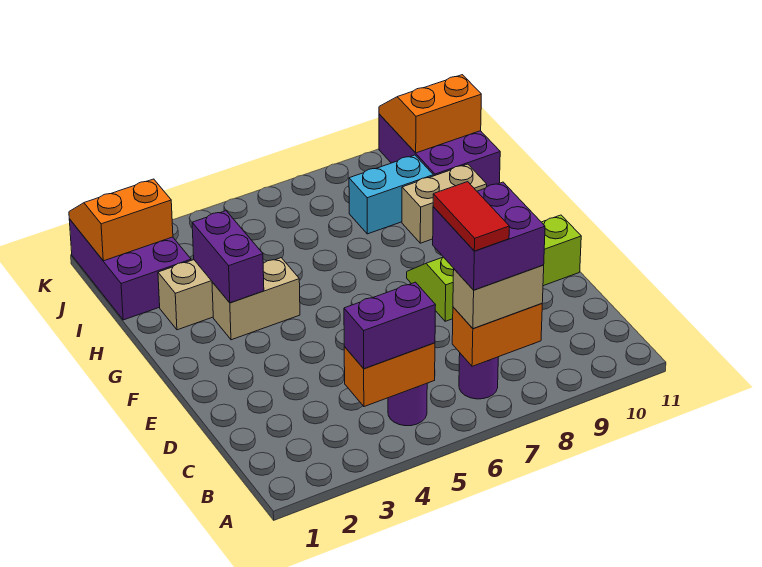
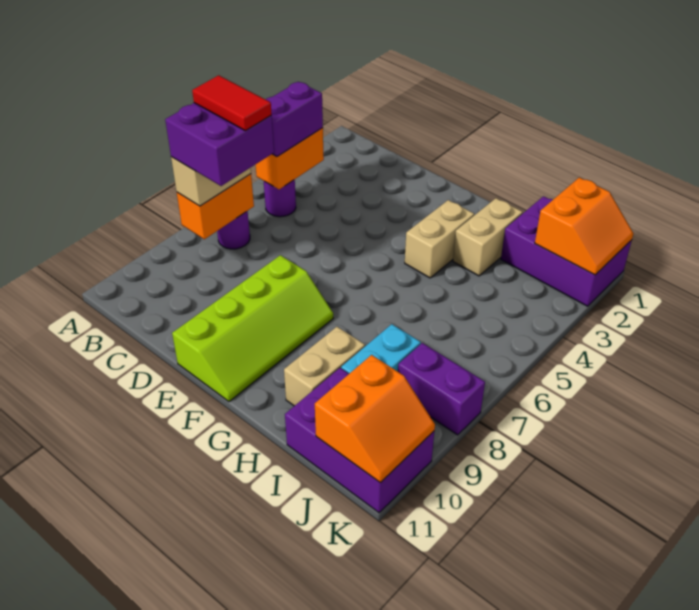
purple 1x2 brick [192,211,264,303] -> purple 1x2 brick moved to [398,343,485,435]

